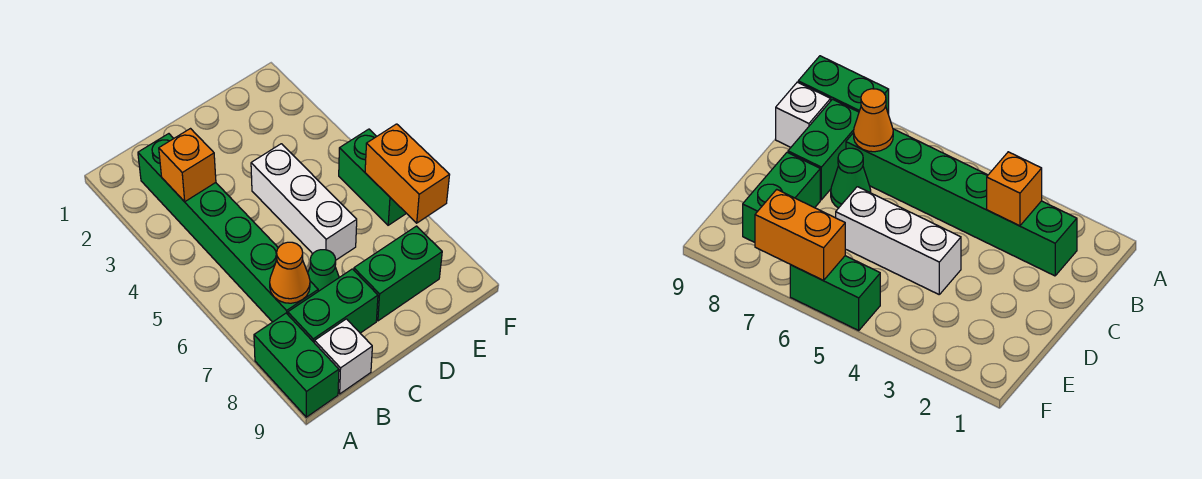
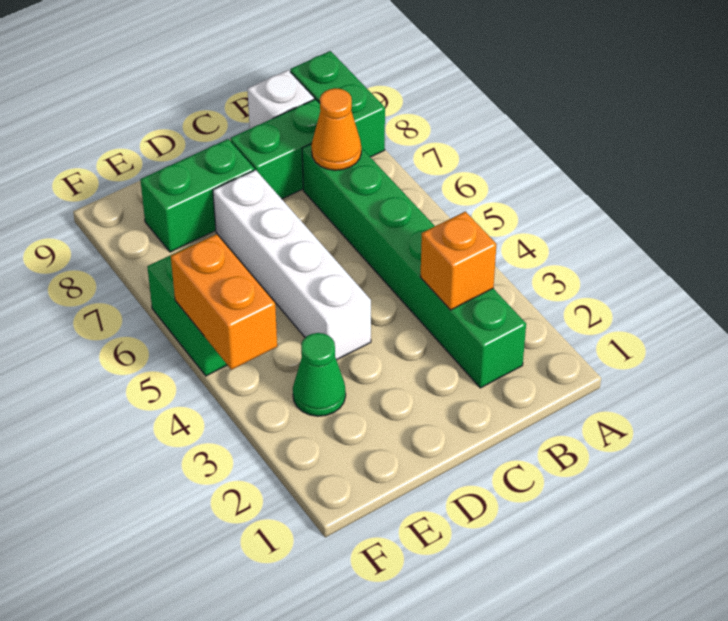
green 1x1 cone [308,250,339,291] -> green 1x1 cone moved to [293,333,346,416]
white 1x3 brick [251,144,357,260] -> white 1x4 brick [213,170,371,360]
orange 1x2 brick [365,124,449,223] -> orange 1x2 brick moved to [171,234,277,370]

